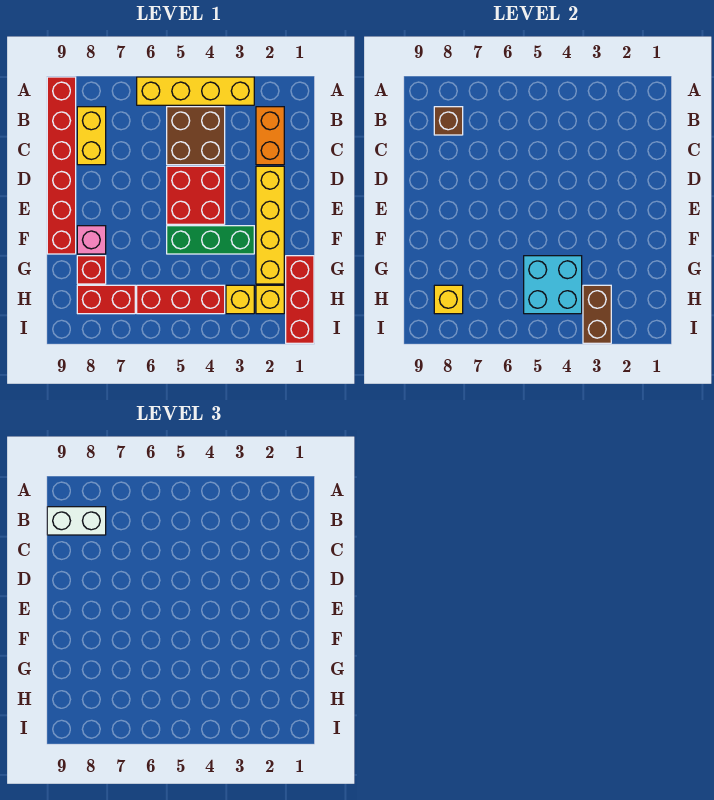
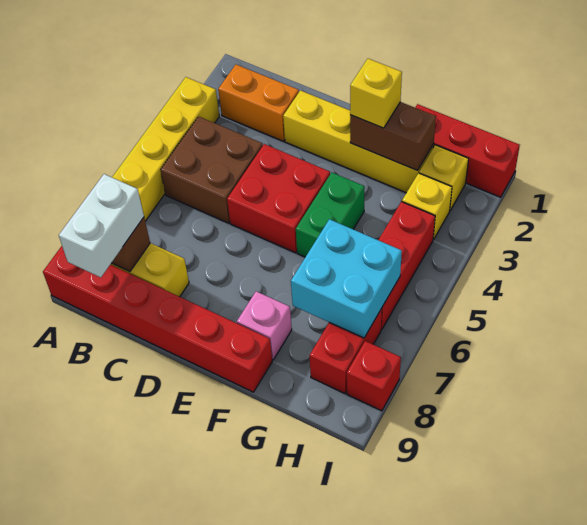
green 1x3 brick [167,226,254,254] -> green 1x2 brick [296,173,365,257]
cyan 2x2 brick [524,256,582,314] -> cyan 2x2 brick moved to [291,219,402,338]
red 1x1 brick [77,256,106,284] -> red 1x1 brick moved to [347,341,401,411]
brown 1x2 brick [583,285,611,343] -> brown 1x2 brick moved to [350,102,436,170]
yellow 1x1 brick [434,285,463,314] -> yellow 1x1 brick moved to [350,59,402,128]

